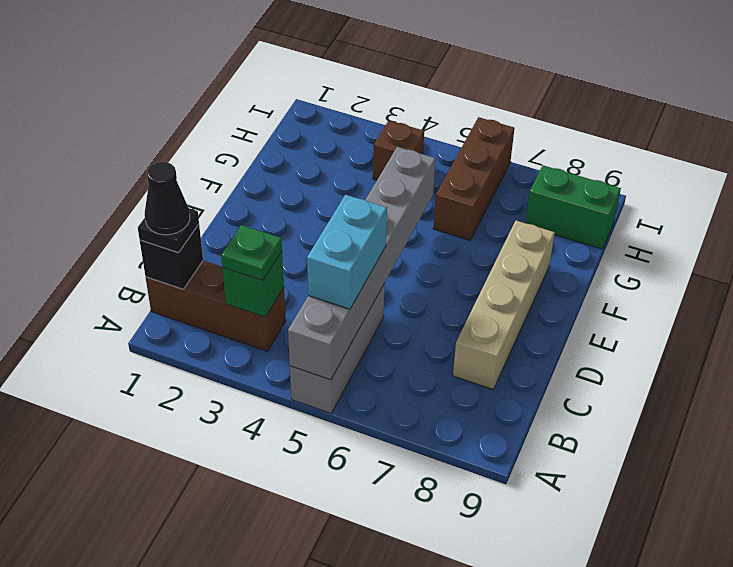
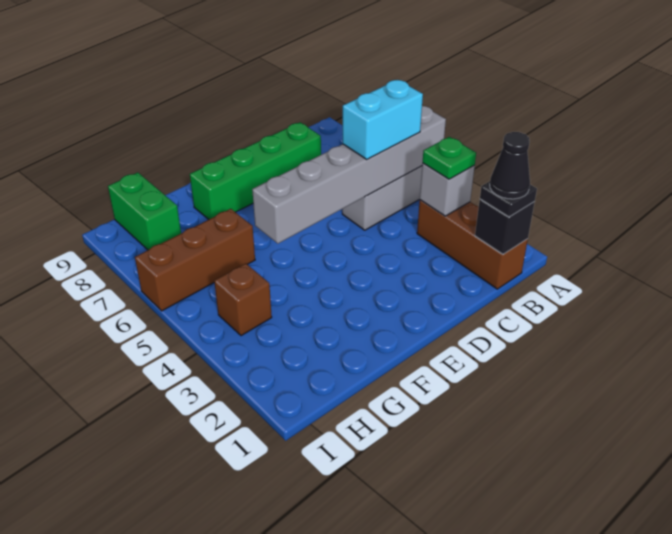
green 1x1 brick [223,251,284,317] -> grey 1x1 brick [420,163,475,216]
tan 1x4 brick [453,221,555,389] -> green 1x4 brick [190,122,321,220]

